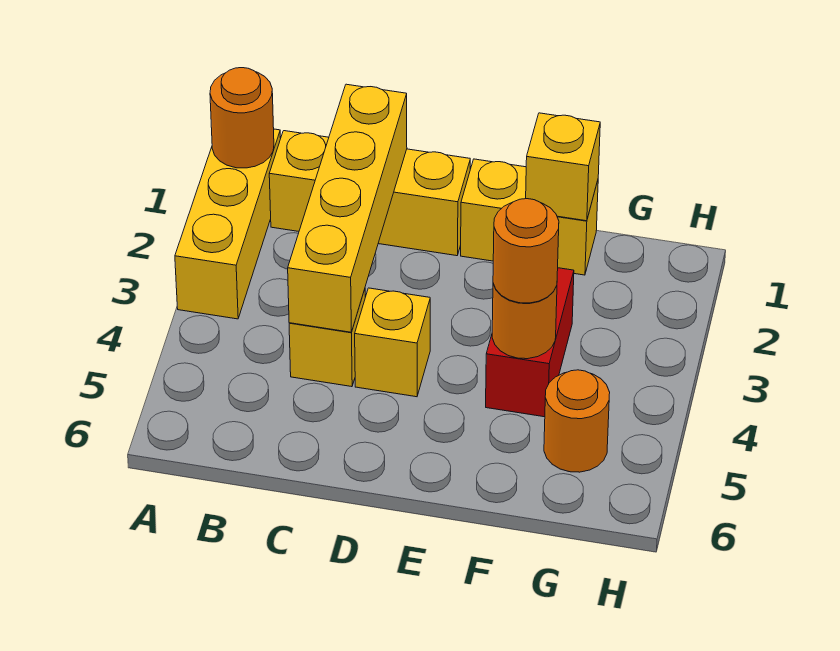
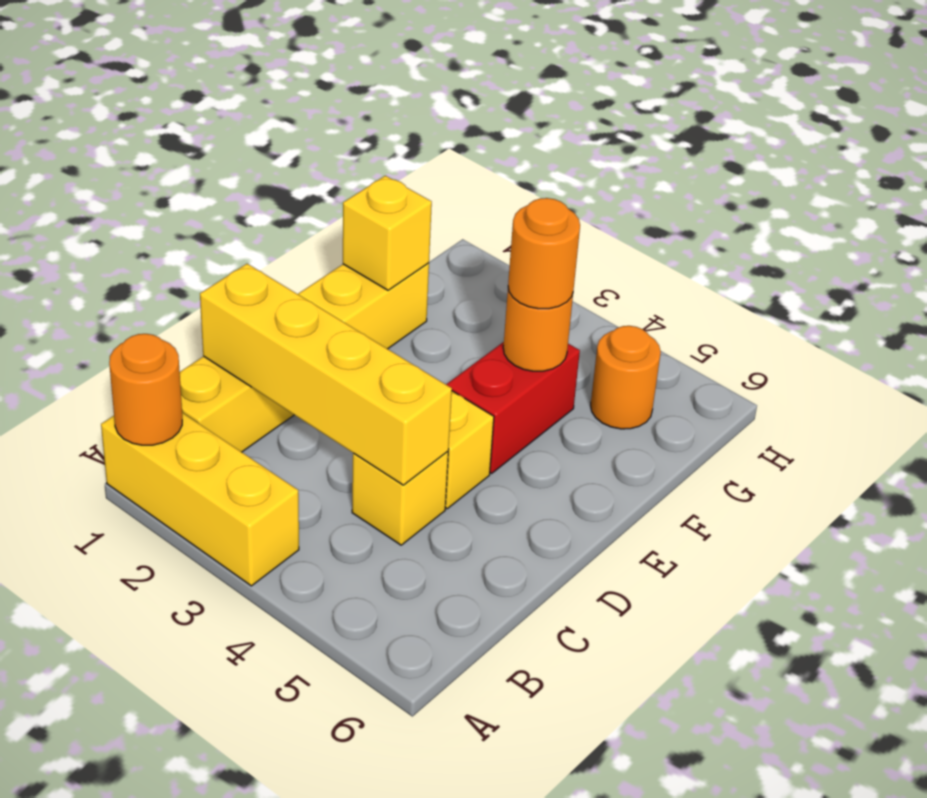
red 1x2 brick [486,268,574,417] -> red 1x2 brick turned to [446,342,580,473]

